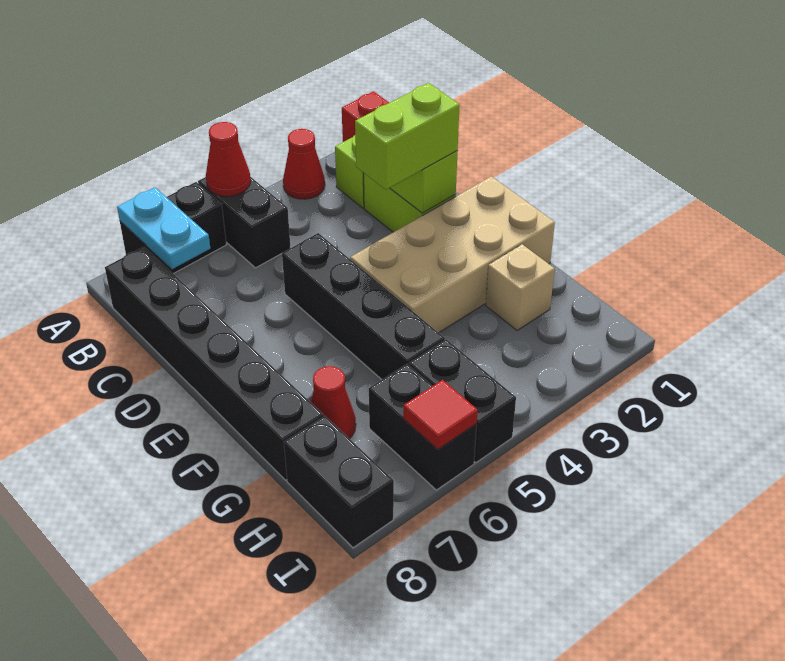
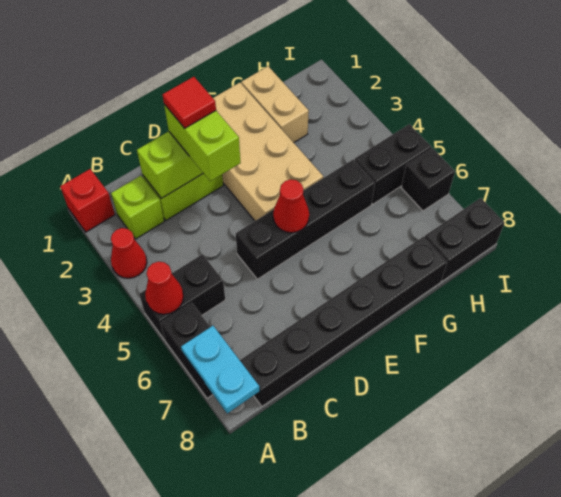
cyan 1x2 plate [117,187,210,269] -> cyan 1x2 plate turned to [181,326,259,414]
tan 1x1 brick [486,244,555,330] -> tan 1x2 brick [241,66,309,143]
red 1x1 cone [311,366,356,439] -> red 1x1 cone moved to [273,179,309,233]
black 1x2 brick [369,364,477,490] -> black 1x1 brick [401,148,455,211]
red 1x1 tile [403,380,478,449] -> red 1x1 tile moved to [163,77,216,128]

